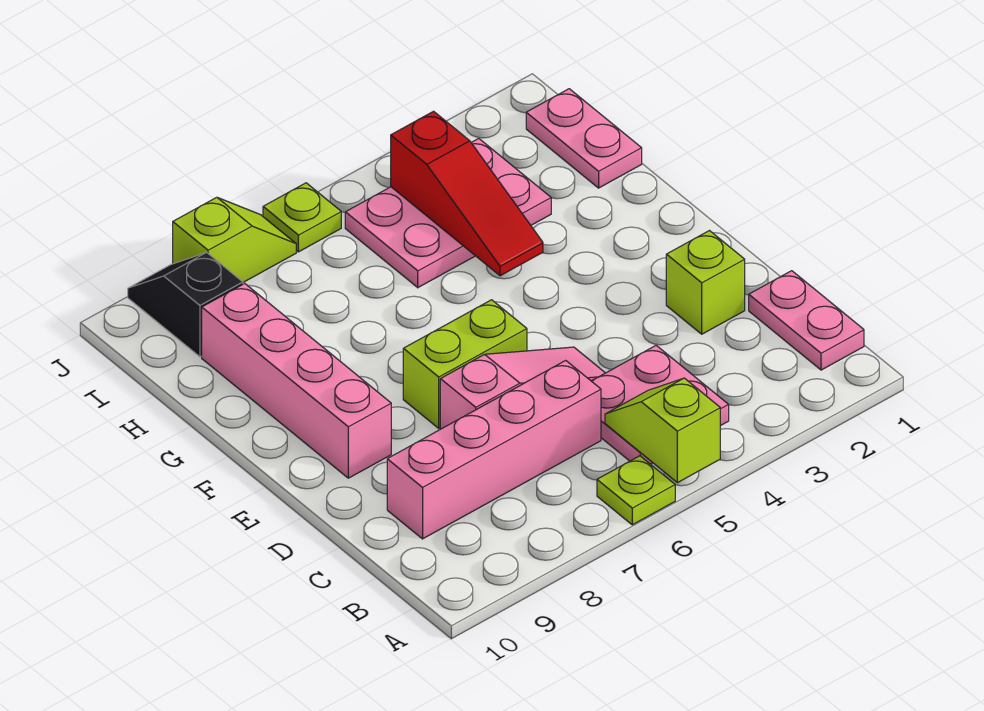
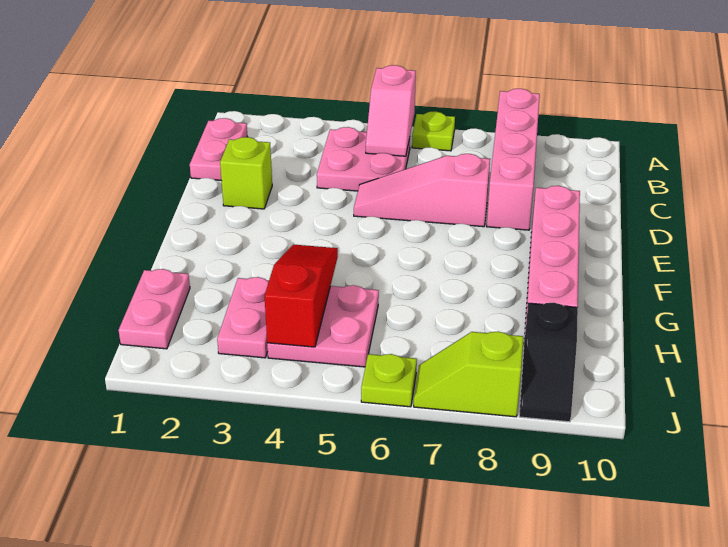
lime 1x2 slope [605,378,720,483] -> pink 1x2 slope [366,65,416,156]
pink 1x4 brick [387,361,601,539] -> pink 1x4 brick turned to [487,89,540,230]
lime 1x2 brick [403,300,527,428] -> none

